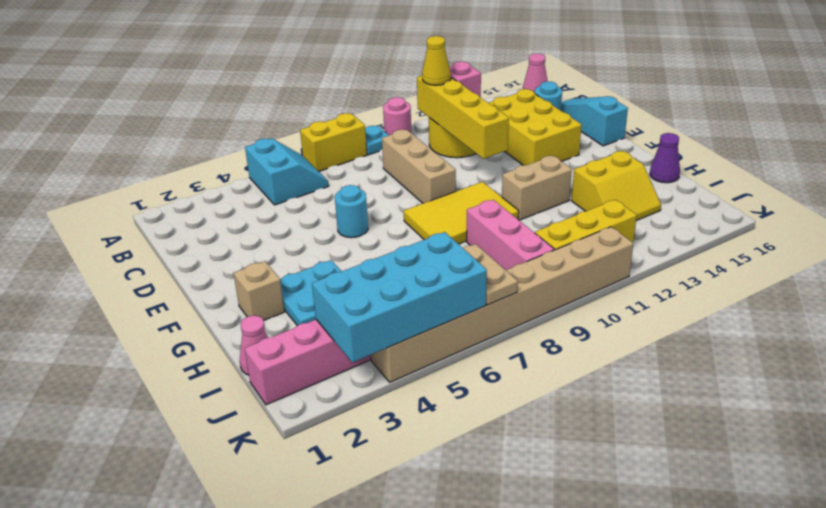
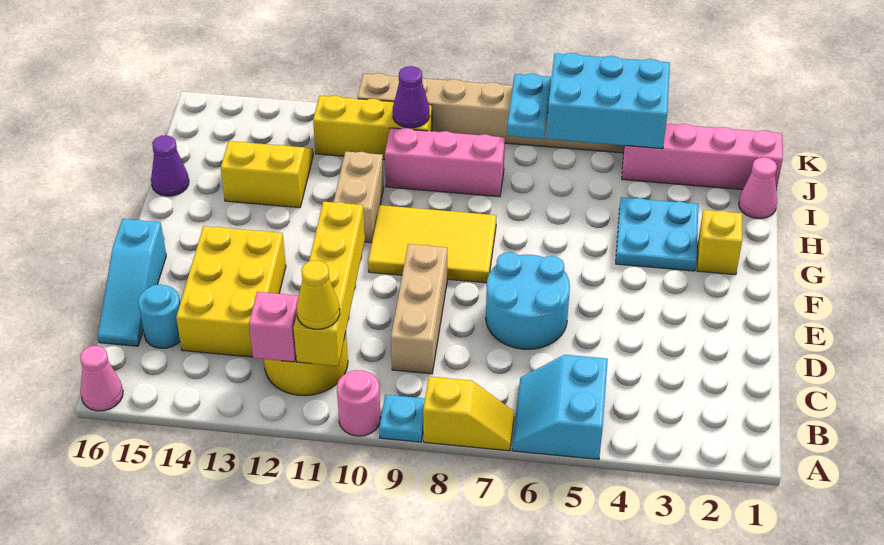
yellow 1x2 brick [300,113,367,172] -> yellow 1x2 slope [423,377,514,451]
cyan 1x1 round brick [335,185,368,238] -> cyan 2x2 round brick [486,252,570,349]
tan 1x1 brick [234,261,284,320] -> yellow 1x1 brick [697,210,742,275]
tan 1x2 brick [502,156,572,220] -> tan 1x2 brick turned to [334,151,384,243]
pink 1x3 brick [467,200,554,270] -> pink 1x3 brick turned to [385,128,505,197]
cyan 2x4 brick [312,232,487,362] -> cyan 2x3 brick [546,53,670,149]
tan 1x2 plate [463,244,518,305] -> cyan 1x2 plate [507,74,551,139]
none -> purple 1x1 cone [393,66,430,128]

